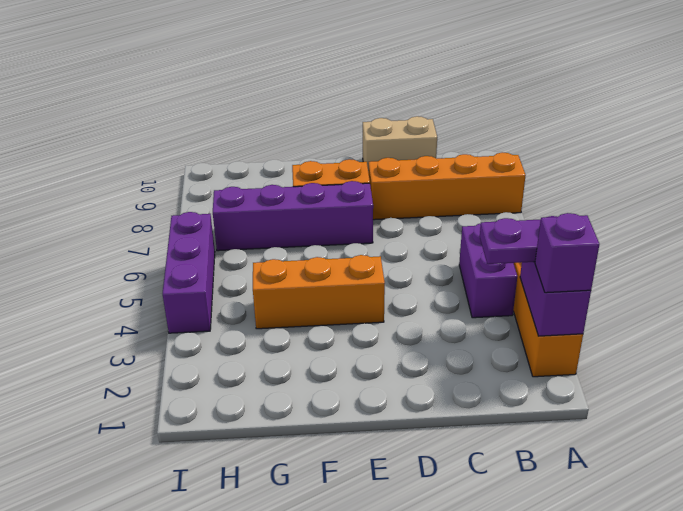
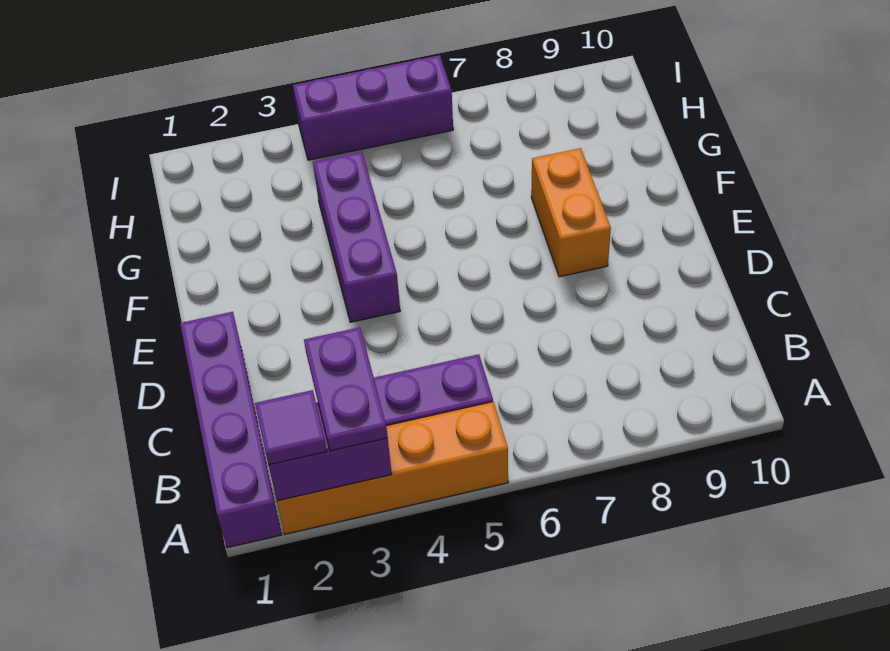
purple 1x1 brick [535,213,599,293] -> purple 1x1 tile [255,390,327,465]
orange 1x4 brick [369,152,526,220] -> none
tan 1x2 brick [363,116,437,173] -> none
orange 1x3 brick [253,255,385,329] -> purple 1x3 brick [313,152,400,322]
purple 1x4 brick [213,181,373,251] -> purple 1x4 brick moved to [180,312,281,548]

